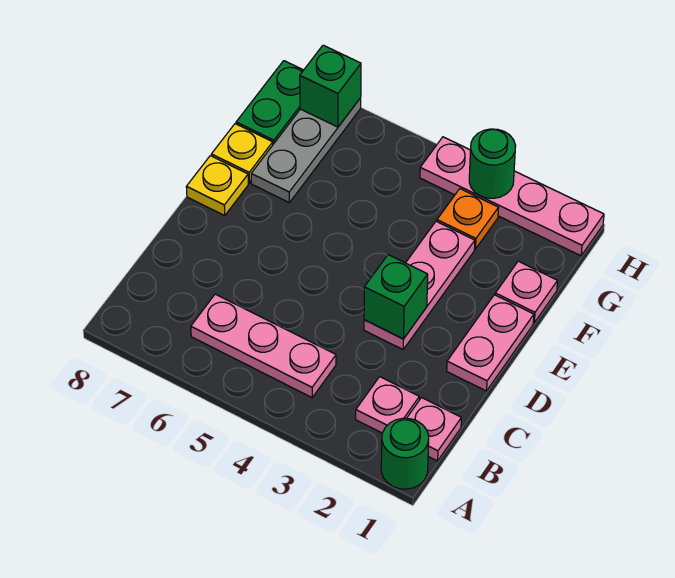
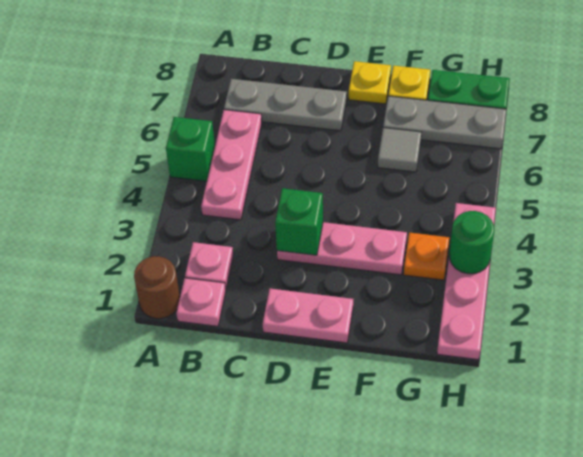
green 1x1 round brick [381,418,429,489] -> brown 1x1 round brick [134,256,180,319]
none -> grey 1x3 plate [224,79,347,131]
pink 1x1 plate [495,261,557,323] -> none
none -> grey 1x1 tile [378,128,421,172]
green 1x1 brick [300,45,361,127] -> green 1x1 brick moved to [166,117,215,181]

